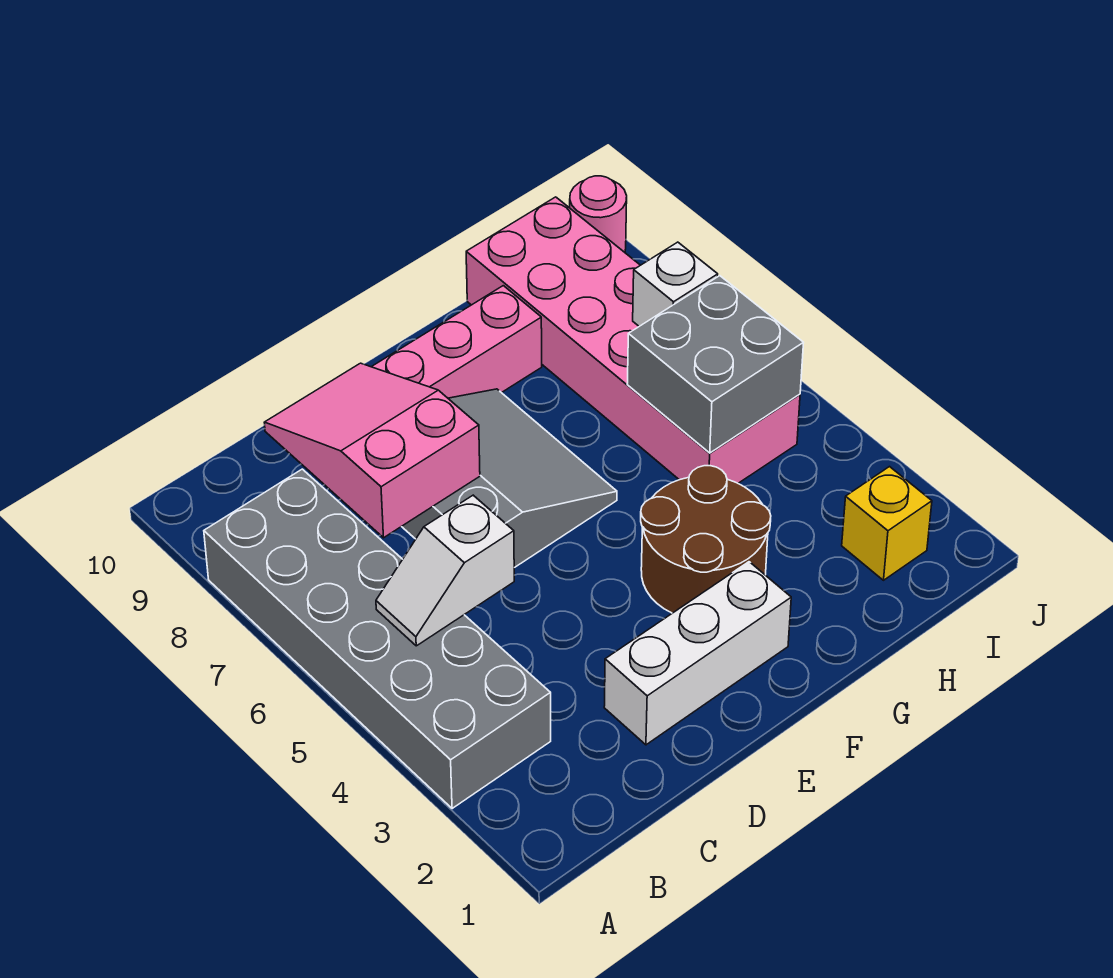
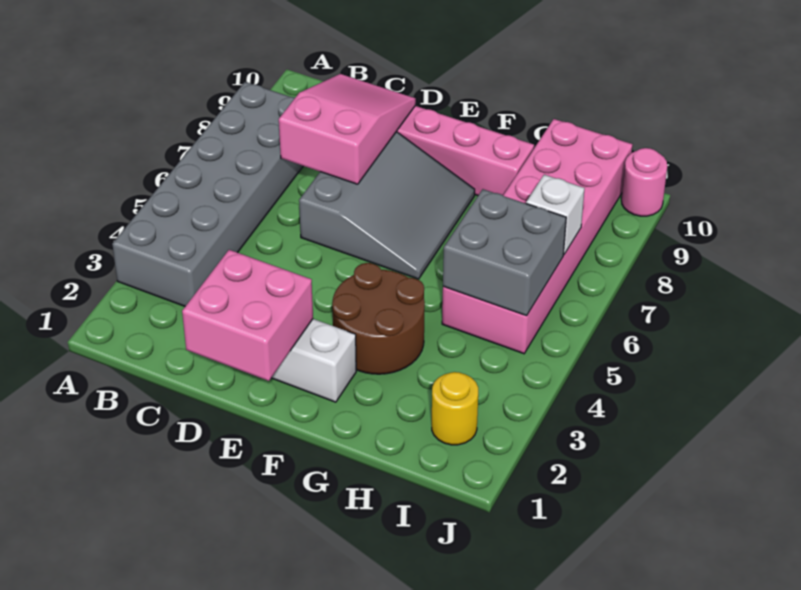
white 1x2 slope [376,495,514,646] -> none
none -> pink 2x2 brick [182,250,313,381]
yellow 1x1 brick [842,467,932,580] -> yellow 1x1 round brick [432,372,478,445]

